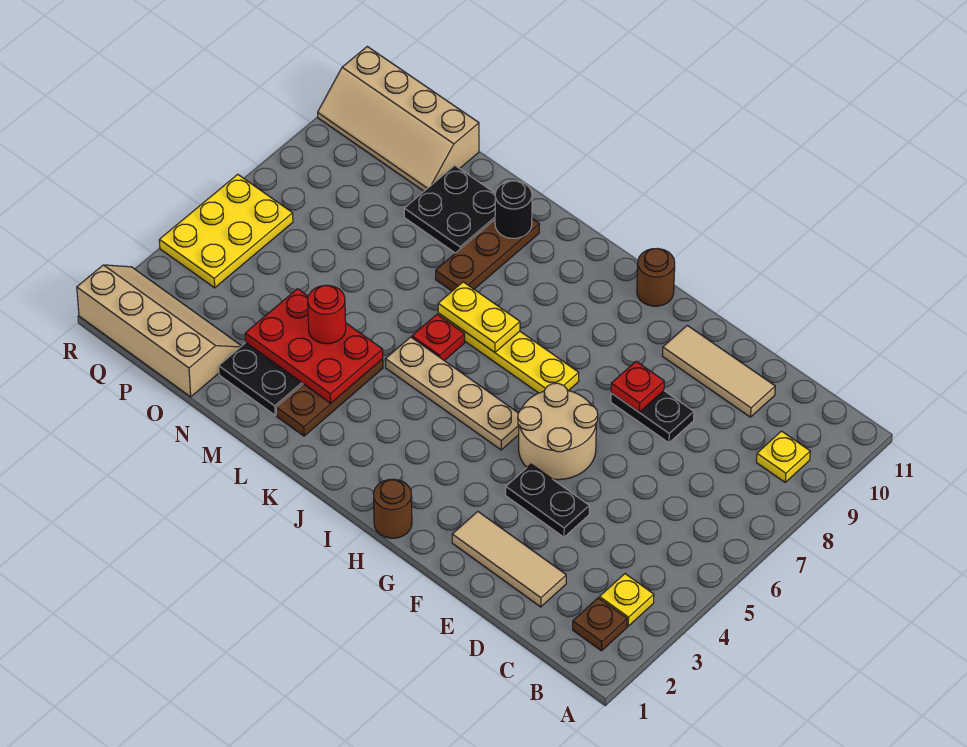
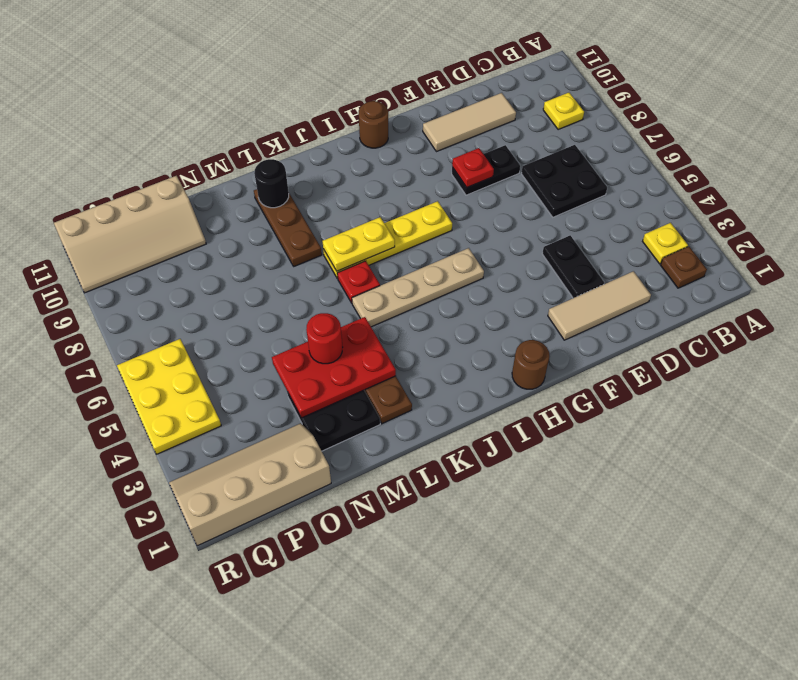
black 1x2 plate [506,464,589,537] -> black 1x2 plate turned to [542,235,604,298]
tan 2x2 round brick [518,383,598,480] -> none
black 2x2 plate [404,166,495,253] -> black 2x2 plate moved to [521,145,607,217]

